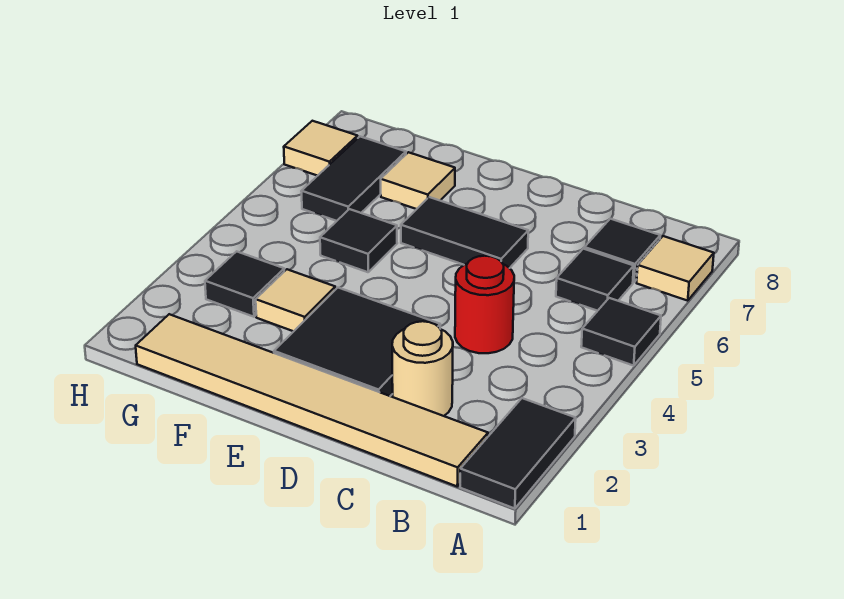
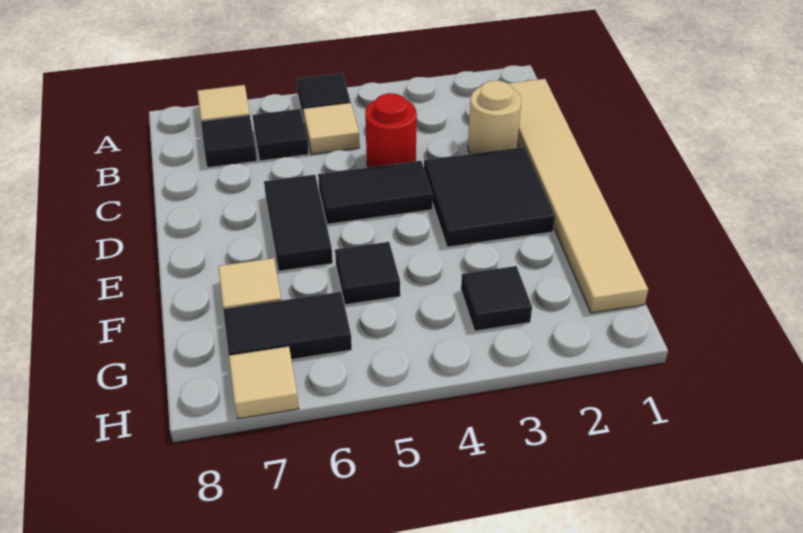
black 1x2 tile [460,398,576,509] -> black 1x2 tile moved to [318,161,433,224]
tan 1x1 tile [256,269,335,331] -> tan 1x1 tile moved to [303,103,360,154]

